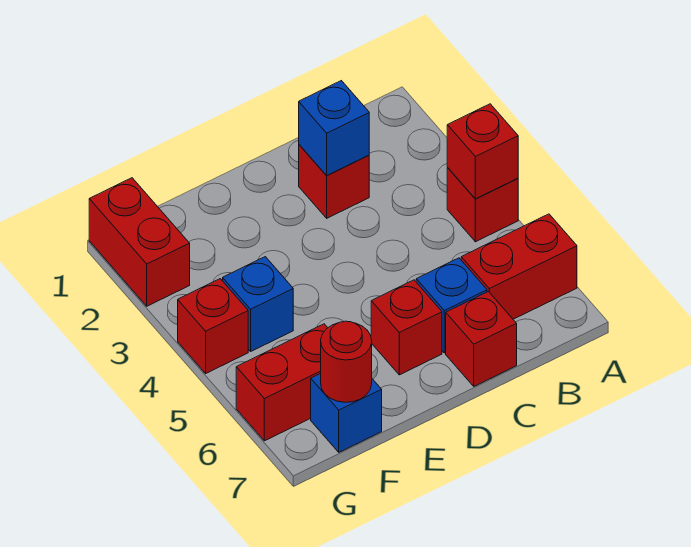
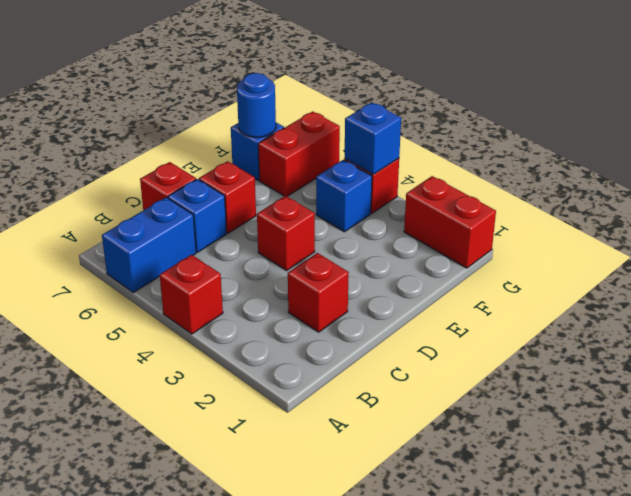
red 1x1 brick [447,104,518,199] -> red 1x1 brick moved to [257,196,315,271]
red 1x2 brick [461,214,577,319] -> blue 1x2 brick [102,197,196,293]
blue 1x1 brick [299,81,369,176] -> blue 1x1 brick moved to [345,102,401,174]
red 1x1 round brick [321,321,372,402] -> blue 1x1 round brick [237,73,276,137]

